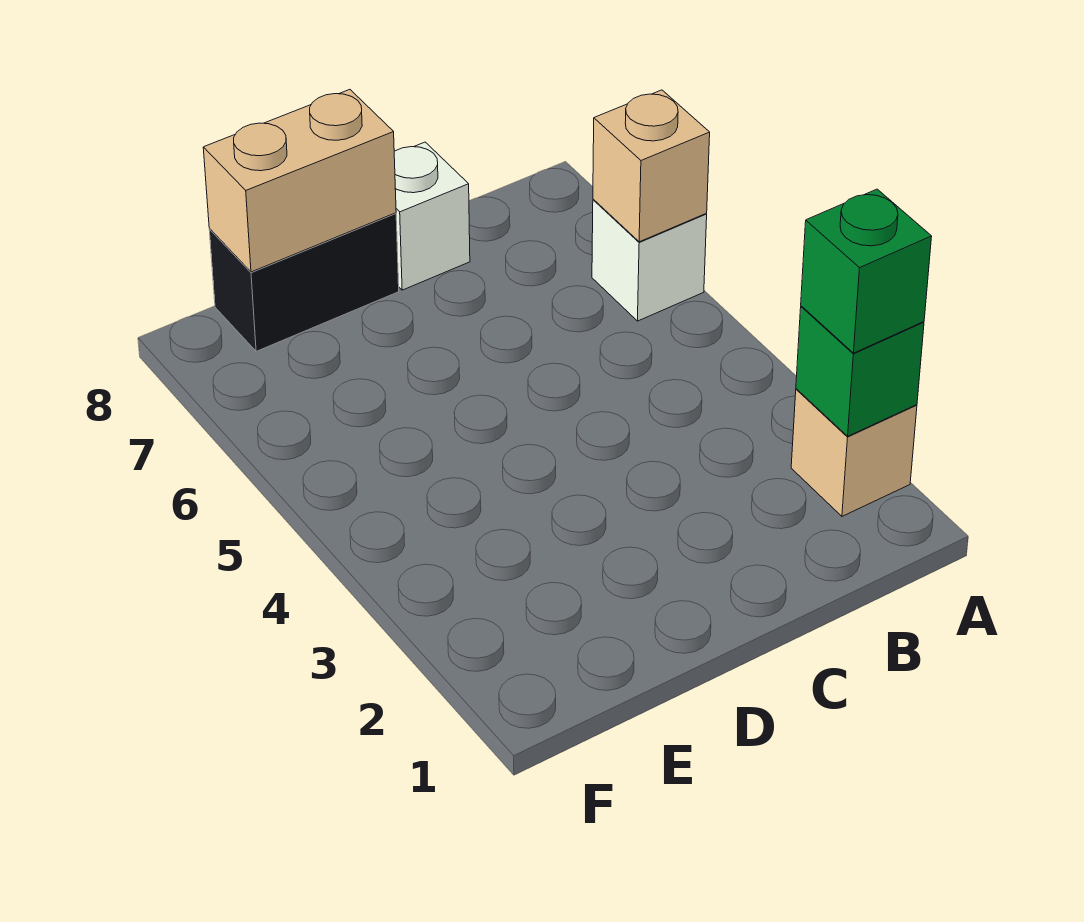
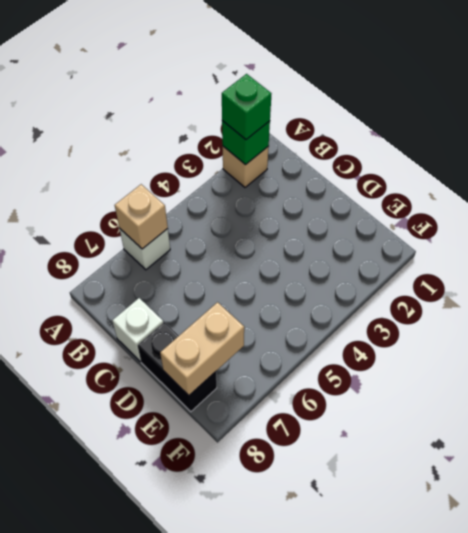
tan 1x2 brick [203,90,396,272] -> tan 1x2 brick turned to [160,302,244,395]

